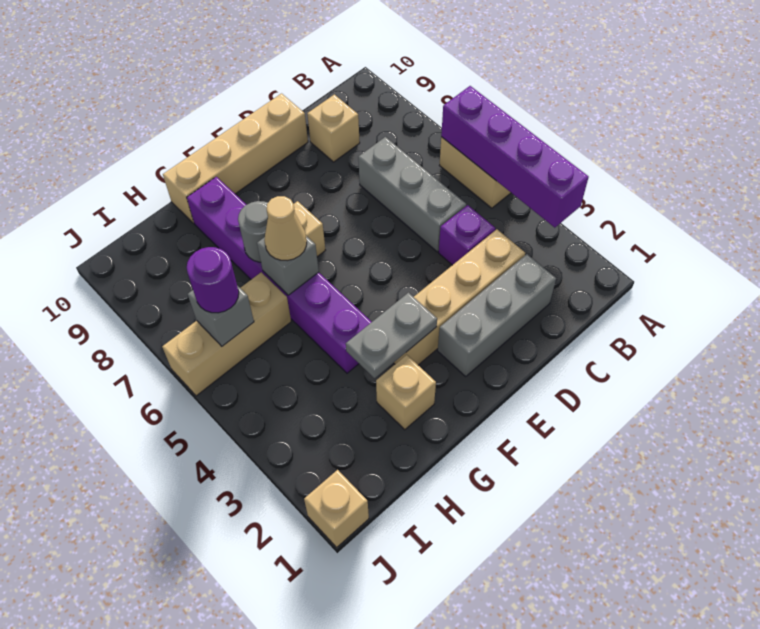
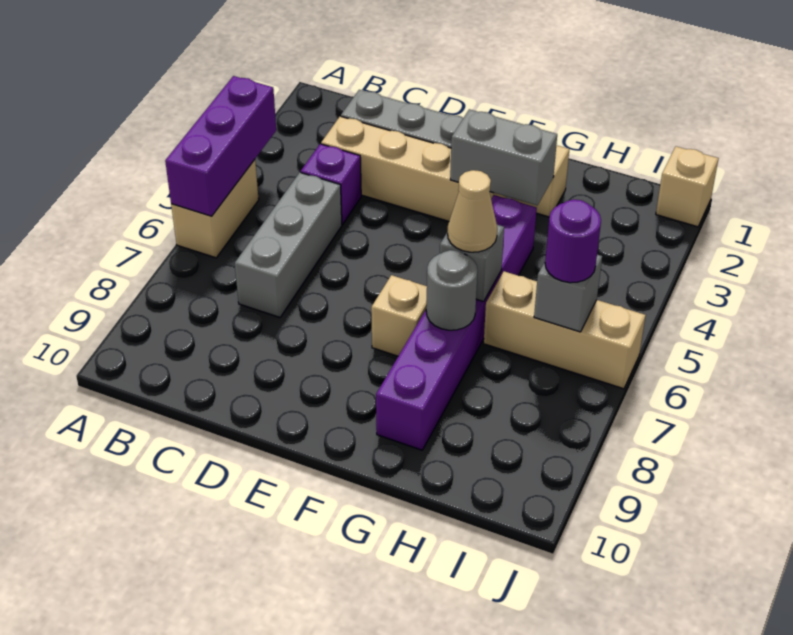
purple 1x4 brick [441,86,589,228] -> purple 1x3 brick [165,76,276,216]
tan 1x1 brick [307,95,360,162] -> none
tan 1x4 brick [163,94,308,223] -> none
grey 1x2 plate [346,293,437,378] -> grey 1x2 brick [450,109,557,205]

